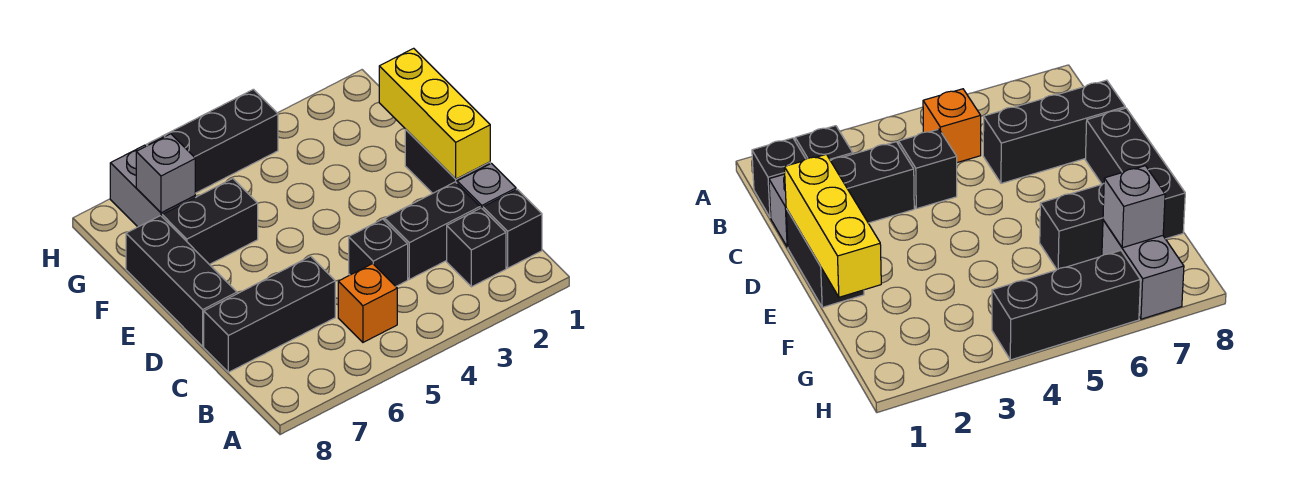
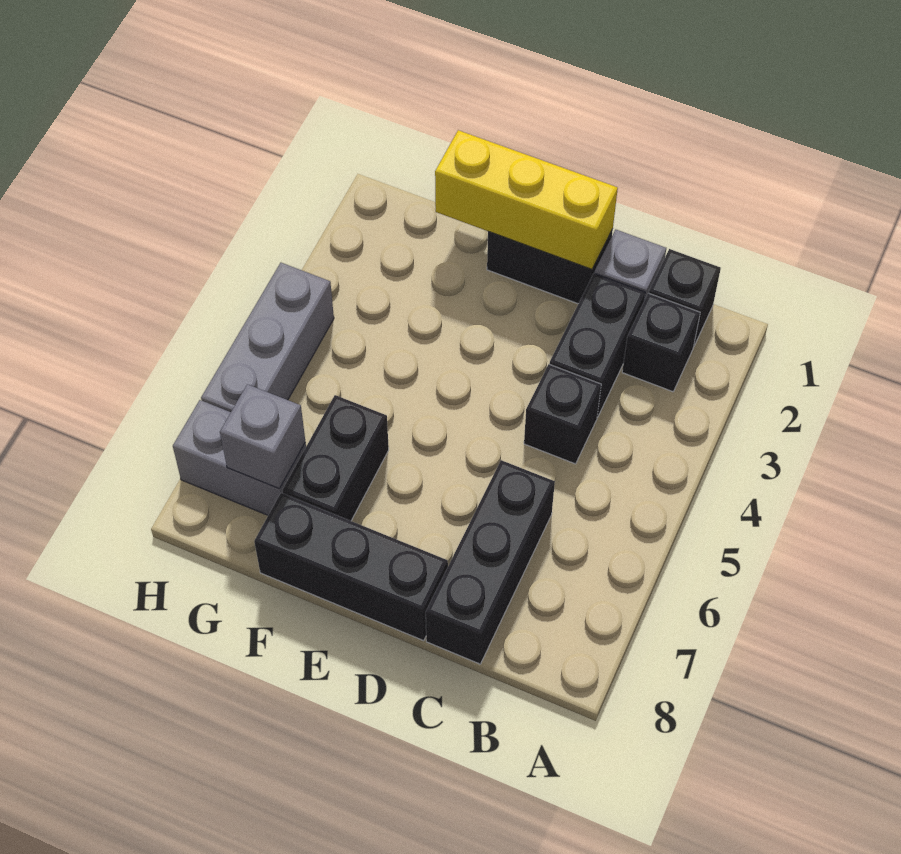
orange 1x1 brick [338,264,397,342] -> none
black 1x3 brick [147,89,278,193] -> grey 1x3 brick [201,263,334,412]

